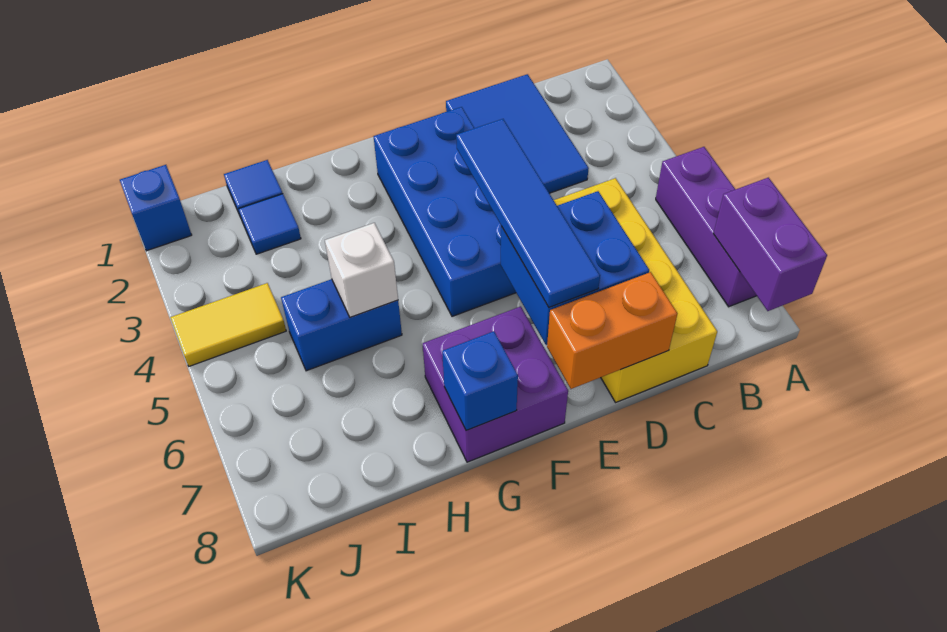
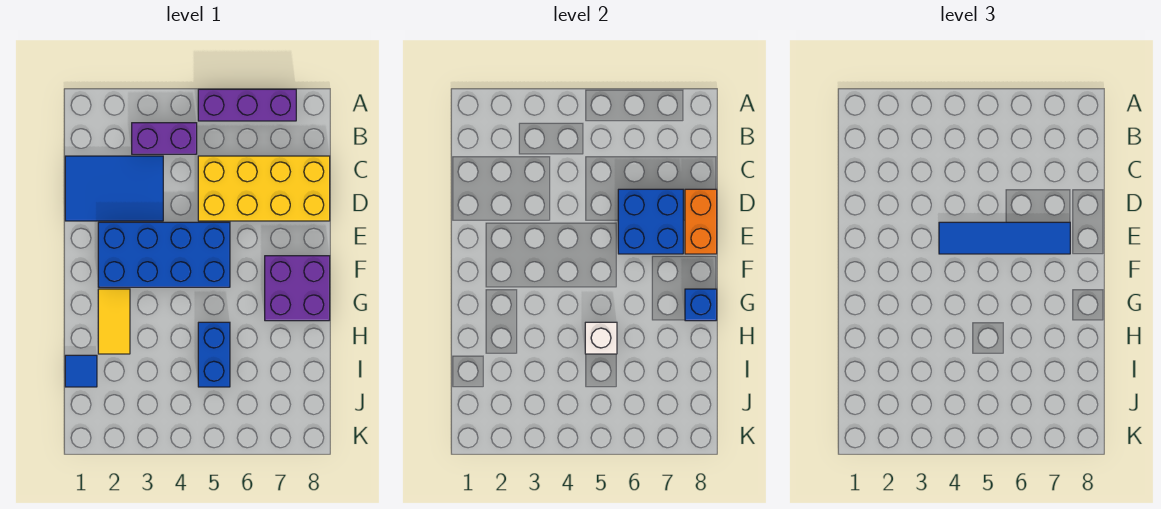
purple 1x2 brick [713,178,827,311] -> purple 1x2 brick moved to [132,123,197,154]
blue 1x1 tile [239,194,301,254] -> none
yellow 1x2 tile [170,283,286,366] -> yellow 1x2 tile moved to [98,289,130,354]
blue 1x1 brick [120,165,192,251] -> none

